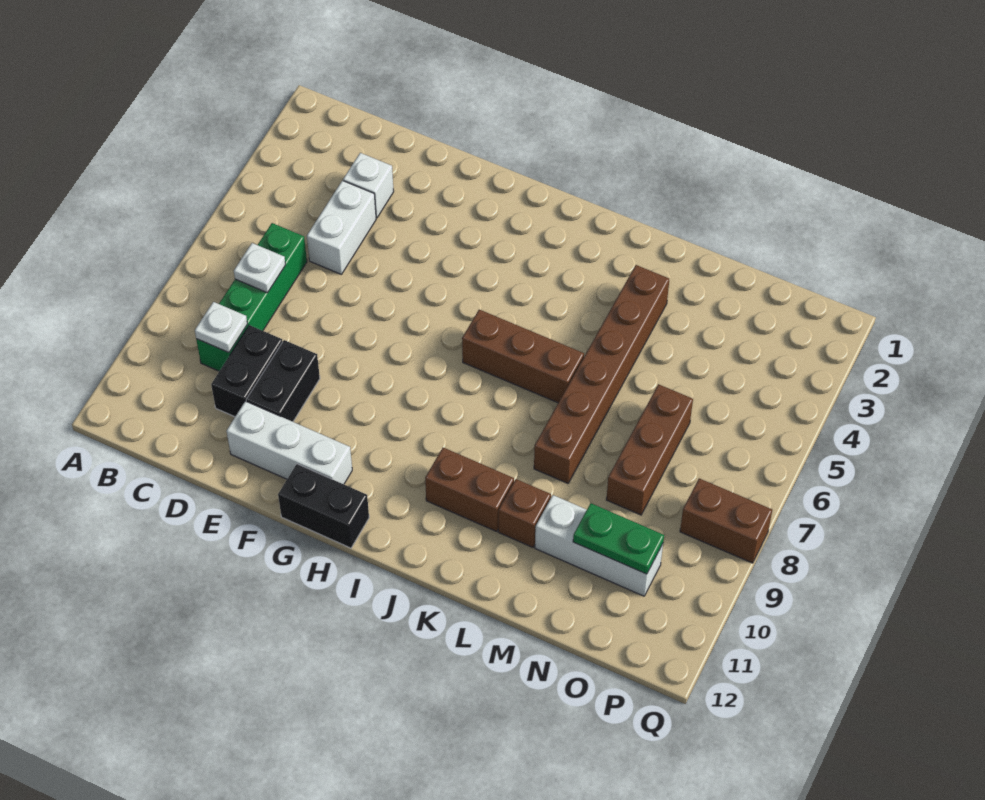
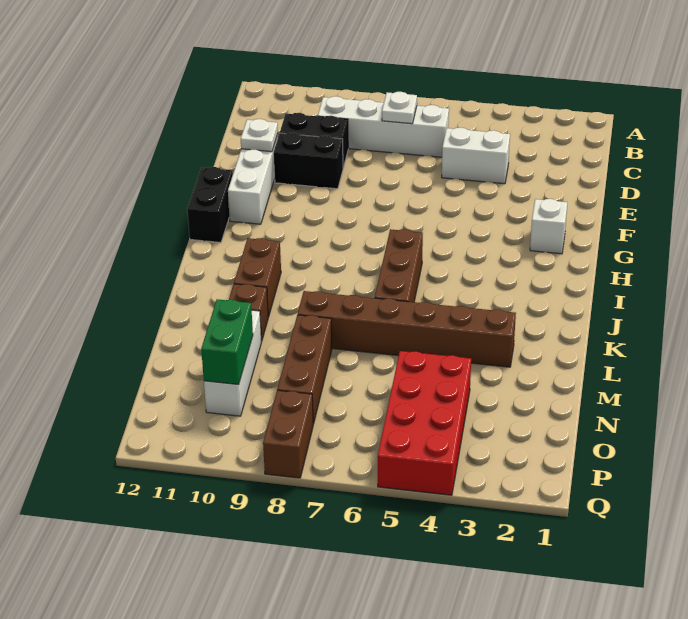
green 1x4 brick [196,223,307,371] -> white 1x4 brick [318,96,449,157]
white 1x1 plate [195,302,247,353] -> white 1x1 plate moved to [241,119,278,152]
white 1x1 brick [343,153,394,218] -> white 1x1 brick moved to [530,199,567,254]
none -> red 2x4 brick [378,351,471,495]
brown 1x3 brick [606,384,693,515] -> brown 1x3 brick turned to [277,315,332,424]
green 1x2 plate [573,503,664,574] -> green 1x2 brick [201,299,253,385]

